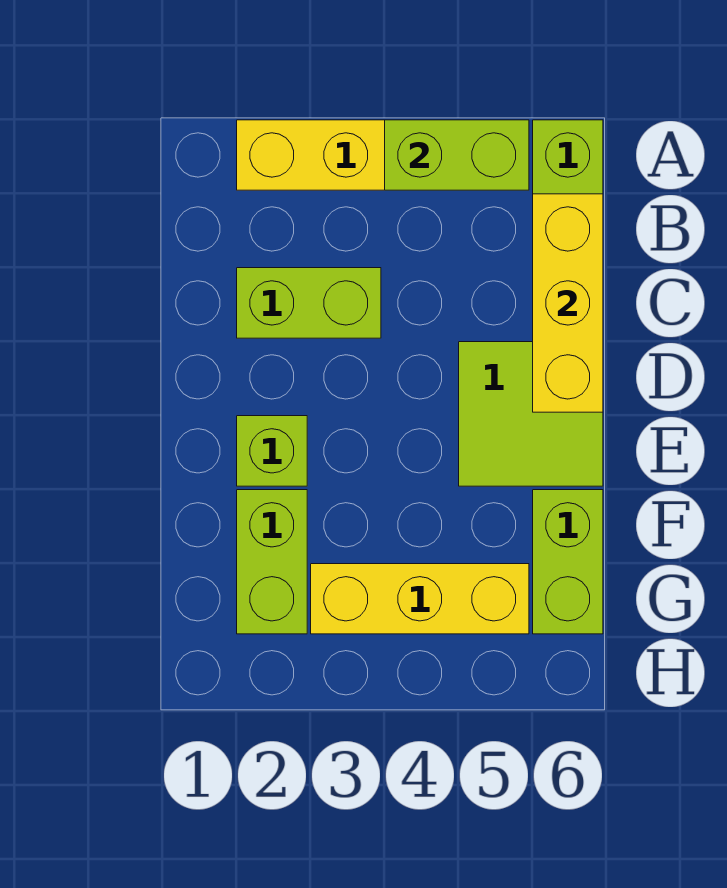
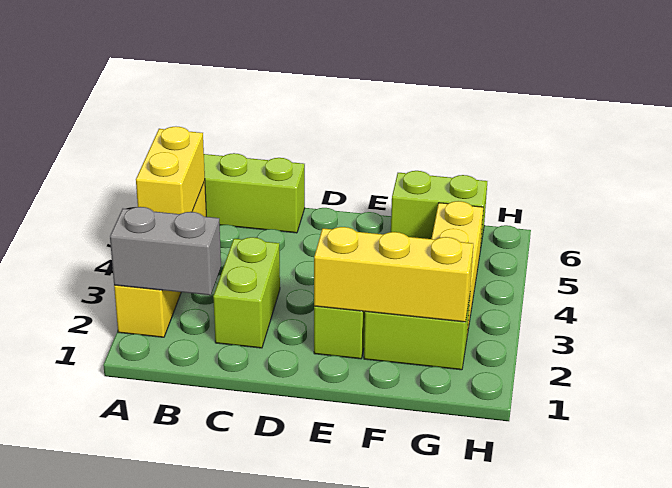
none -> grey 1x2 brick [110,207,221,295]
lime 1x2 brick [385,120,529,190] -> yellow 1x2 brick [136,127,205,214]
yellow 1x3 brick [533,194,603,412] -> yellow 1x3 brick moved to [314,227,473,322]
lime 2x2 tile [459,342,603,486] -> none

